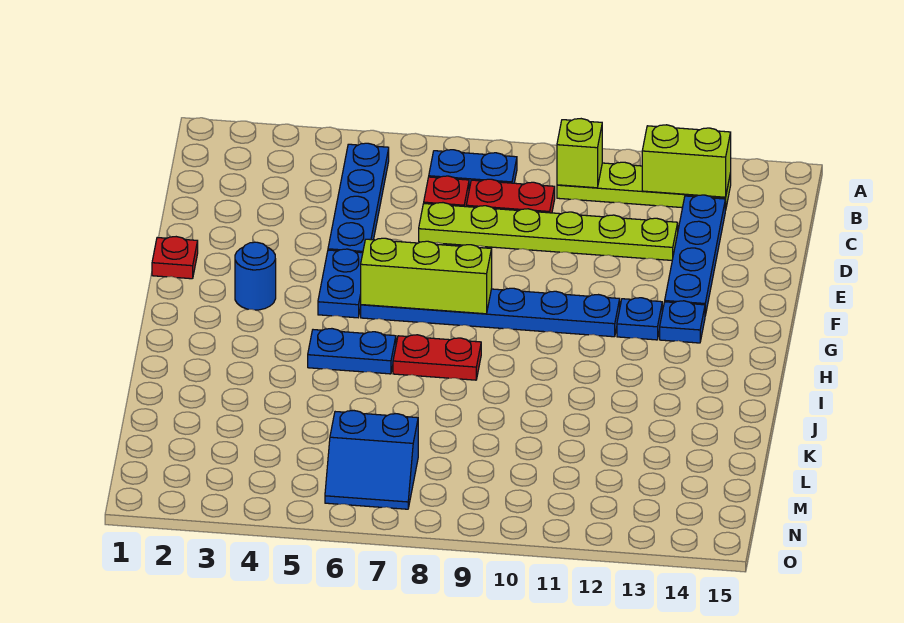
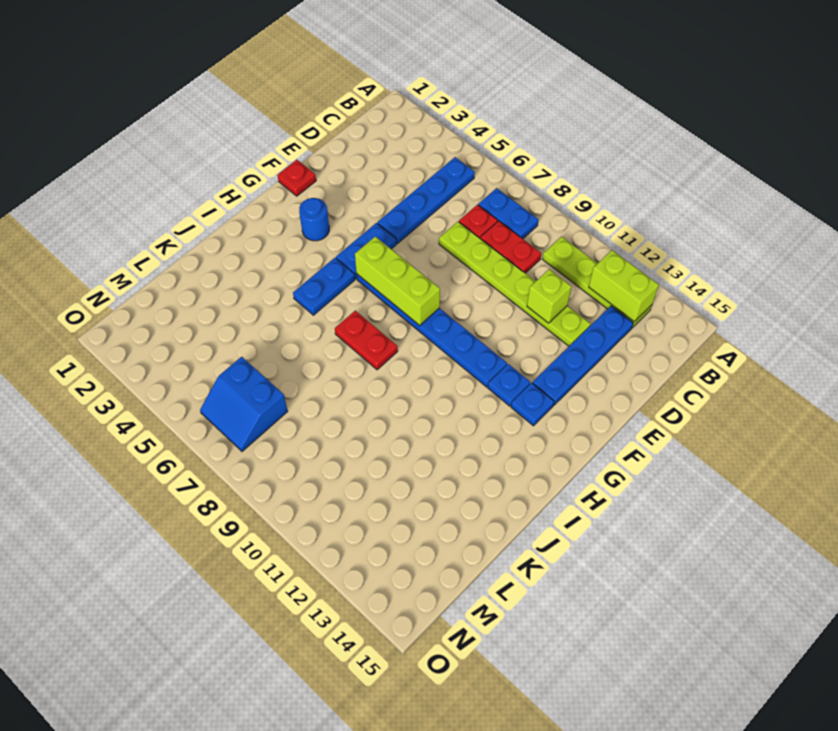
lime 1x1 brick [557,119,602,188] -> lime 1x1 brick moved to [527,269,571,323]
blue 1x2 plate [308,329,396,374] -> blue 1x2 plate turned to [293,258,355,315]

